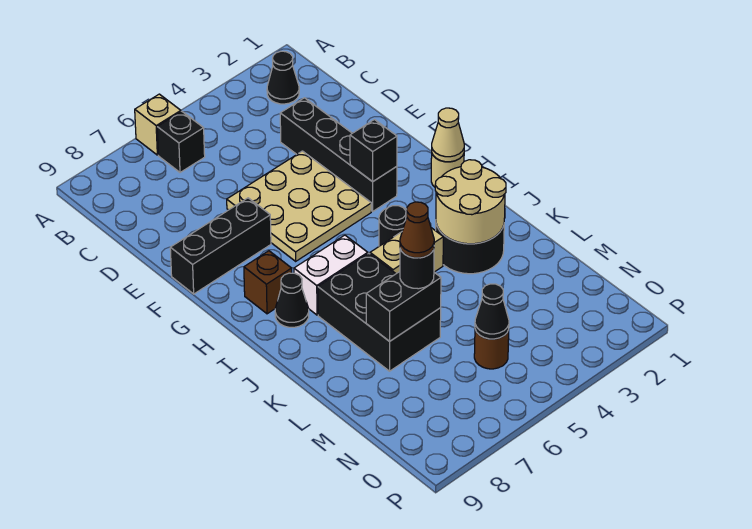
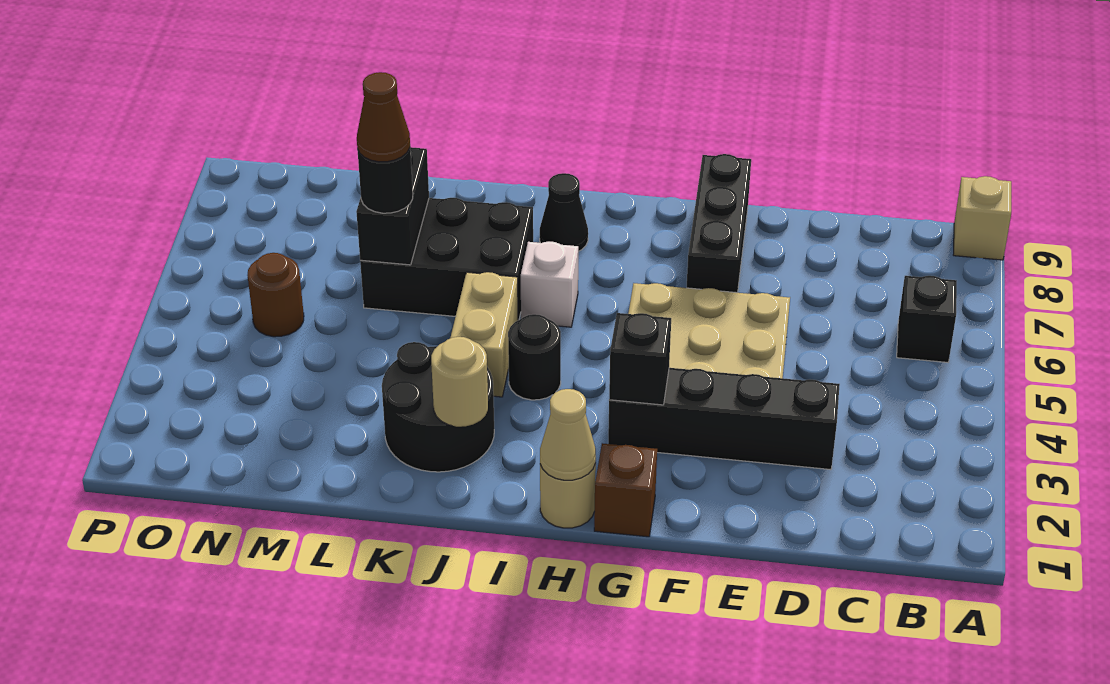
tan 1x1 brick [135,94,181,155] -> tan 1x1 brick moved to [954,176,1011,260]
black 1x1 cone [267,51,299,104] -> none
brown 1x1 brick [244,251,292,314] -> brown 1x1 brick moved to [594,443,657,537]
white 1x2 brick [294,235,368,315] -> white 1x1 brick [521,242,578,327]
tan 2x2 round brick [435,160,506,244] -> tan 1x1 round brick [431,337,488,427]
black 1x1 cone [475,284,509,339] -> none

